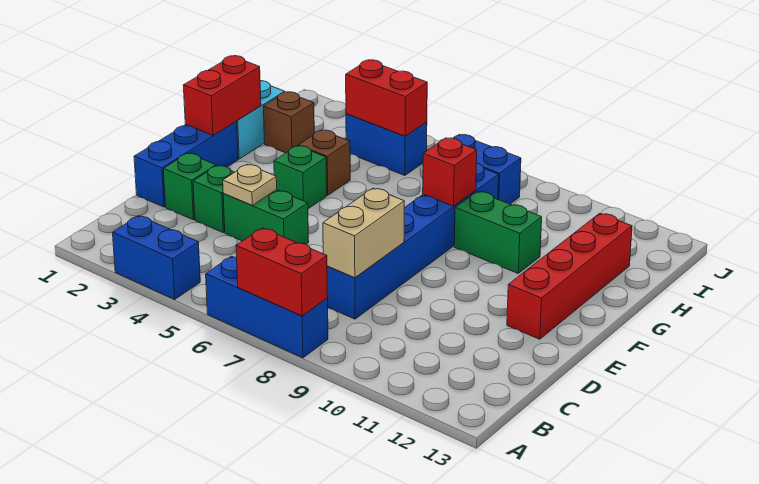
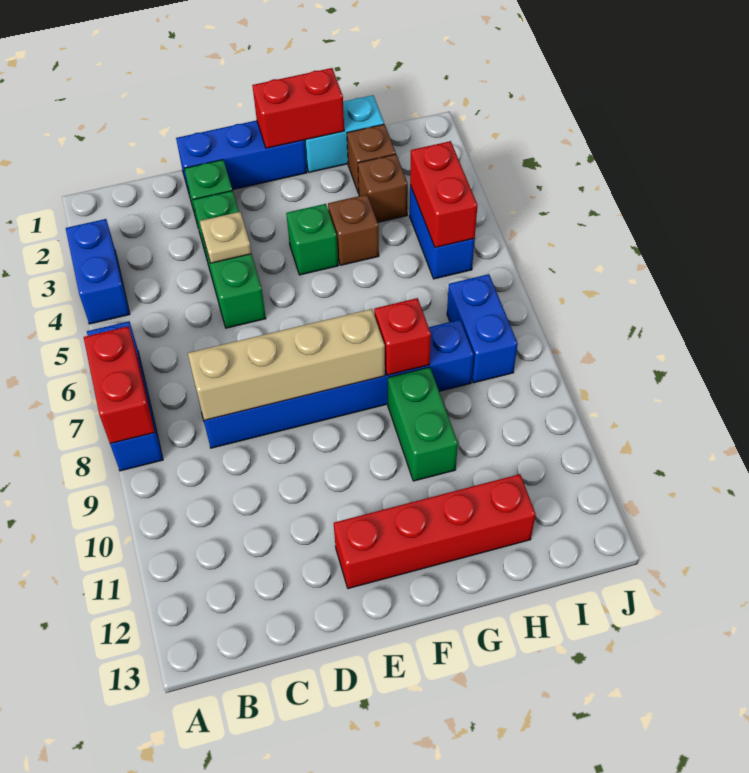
tan 1x2 brick [323,188,404,278] -> tan 1x4 brick [188,309,385,420]
none -> brown 1x1 brick [358,154,408,222]

